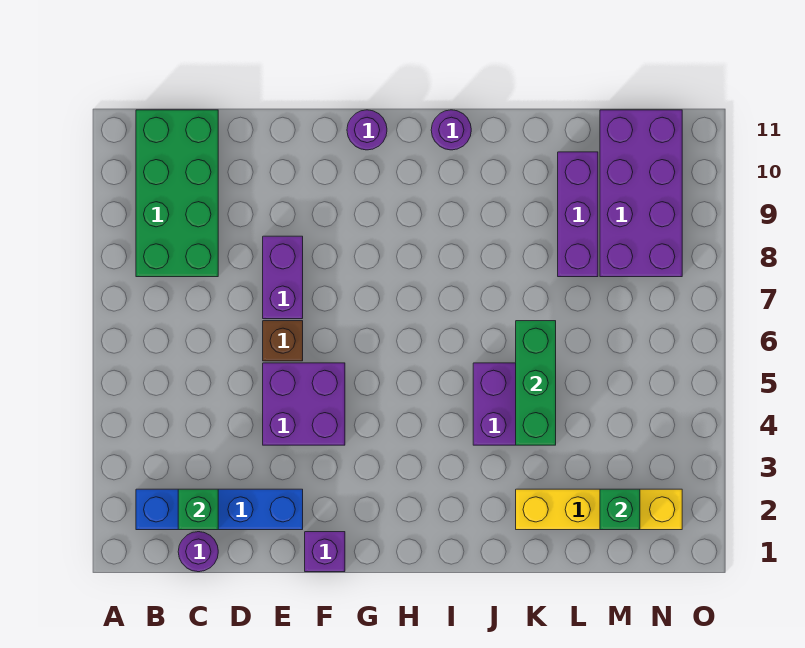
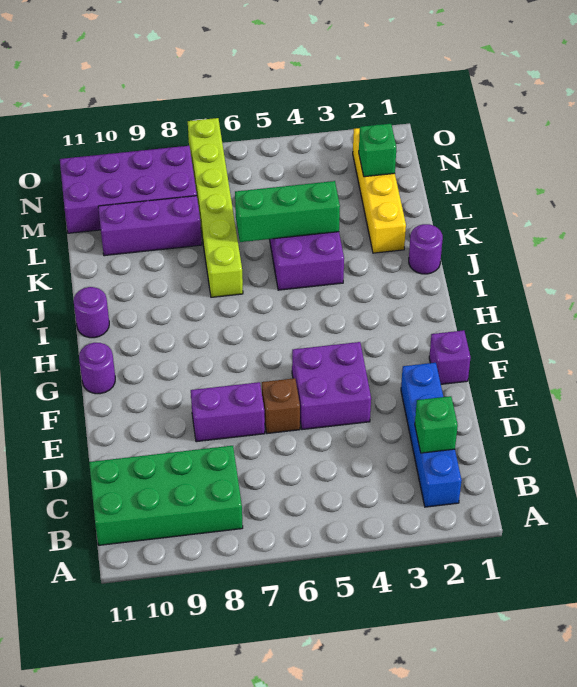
purple 1x1 round brick [178,532,218,572] -> purple 1x1 round brick moved to [409,224,443,274]
none -> lime 1x6 brick [188,118,243,297]

